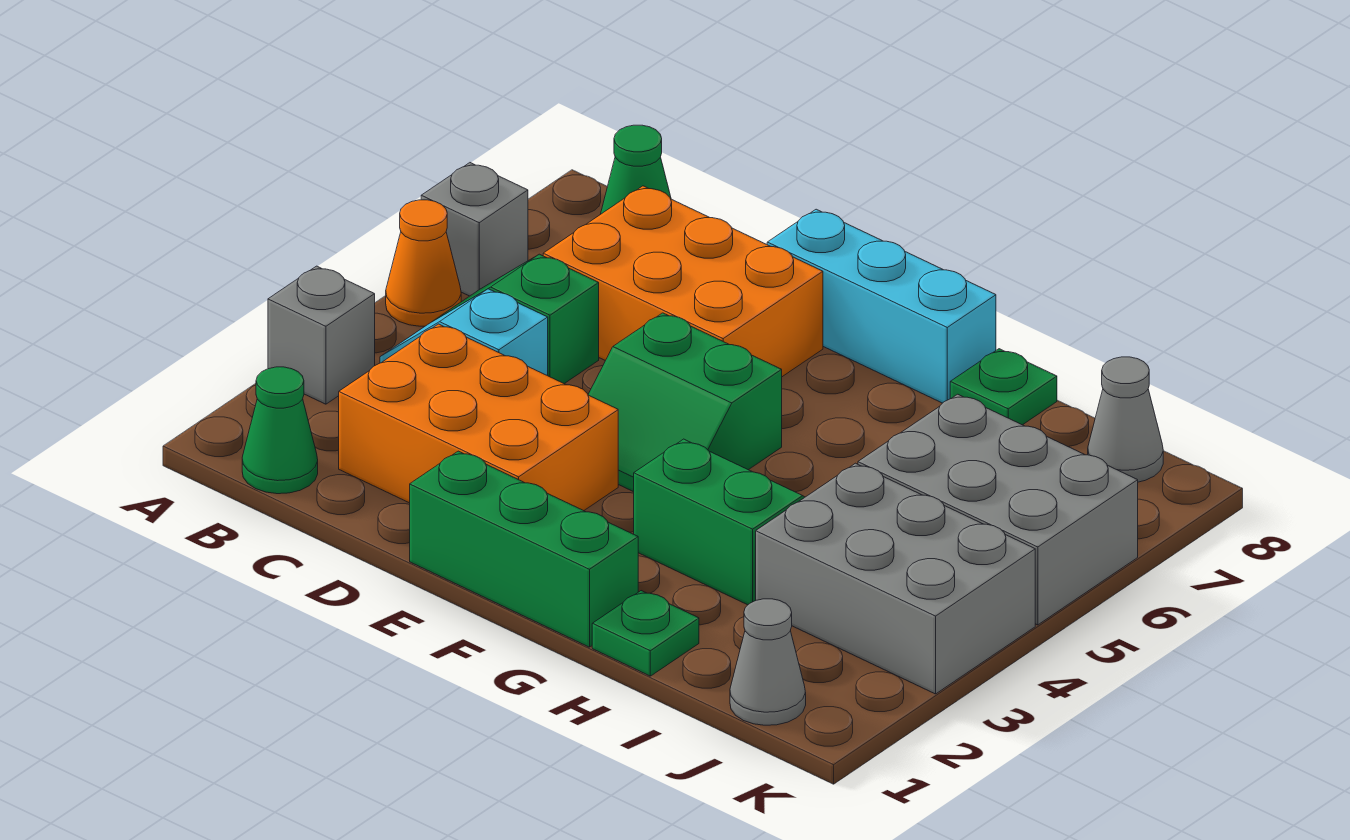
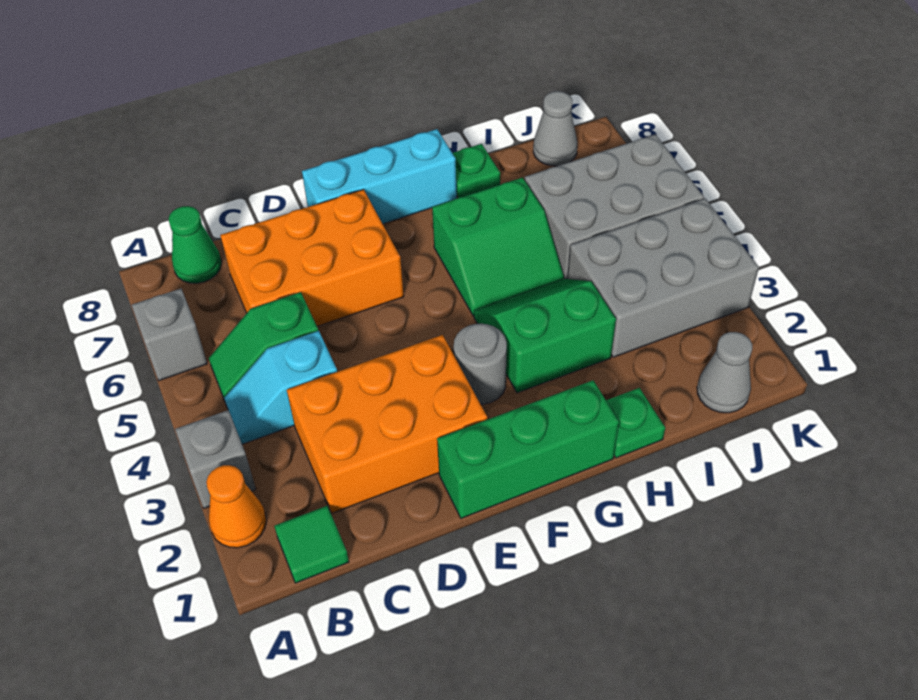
orange 1x1 cone [386,200,461,326] -> orange 1x1 cone moved to [206,465,266,548]
green 1x1 cone [242,367,318,494] -> green 1x1 tile [274,506,349,583]
green 2x2 slope [588,313,782,492] -> green 2x2 slope moved to [432,178,564,316]
none -> grey 1x1 round brick [454,324,507,404]

